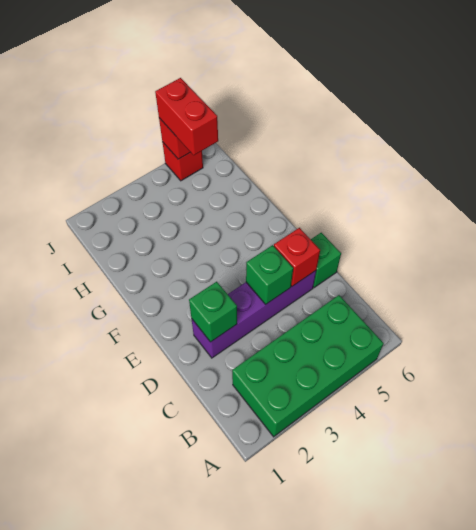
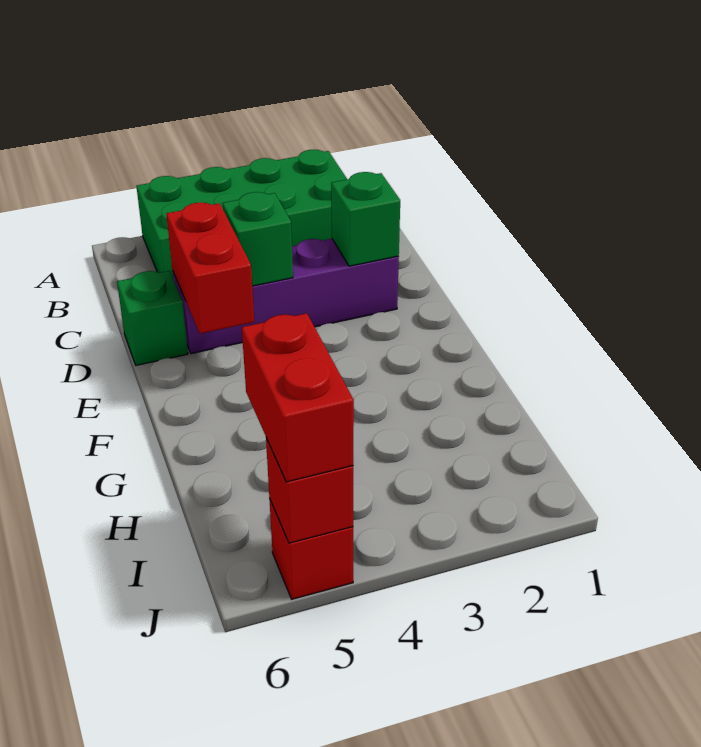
red 1x1 brick [274,228,320,286] -> red 1x2 brick [166,203,254,334]

